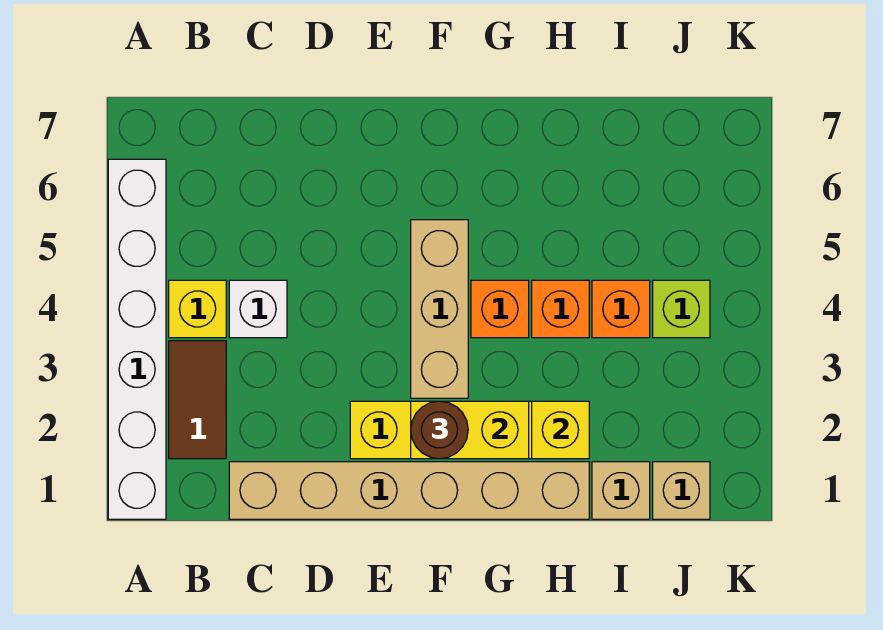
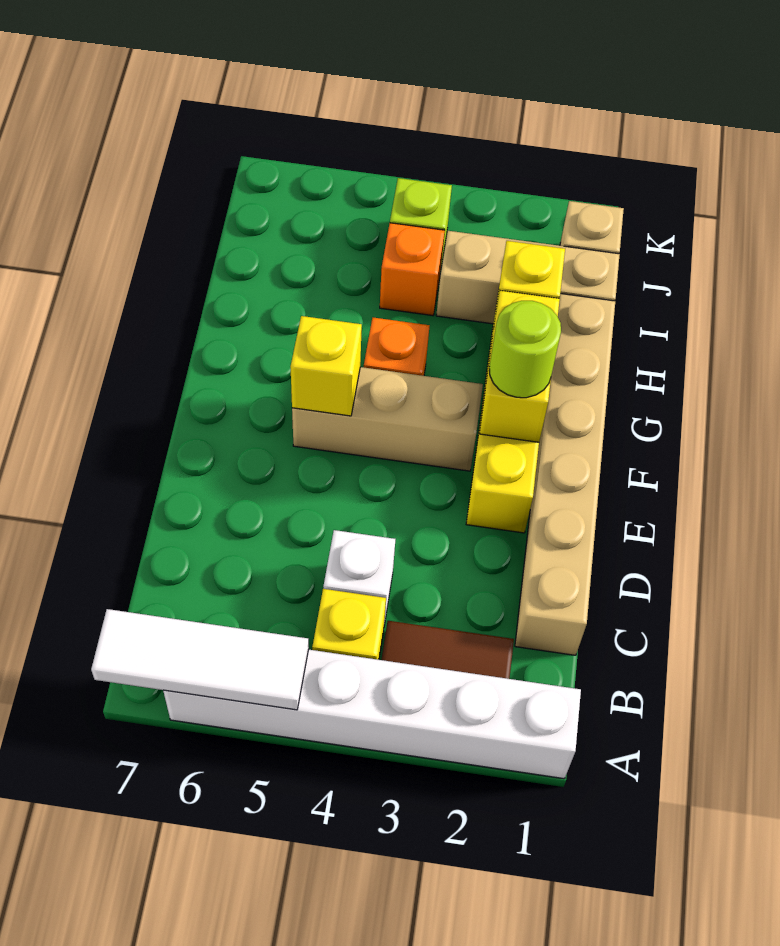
none -> white 1x3 tile [91,609,309,710]
brown 1x1 round brick [411,401,468,459] -> lime 1x1 round brick [489,301,561,398]
none -> yellow 1x1 brick [290,316,362,416]
orange 1x1 brick [532,280,589,338] -> none
tan 1x1 brick [592,462,650,519] -> tan 1x3 brick [436,231,620,324]

